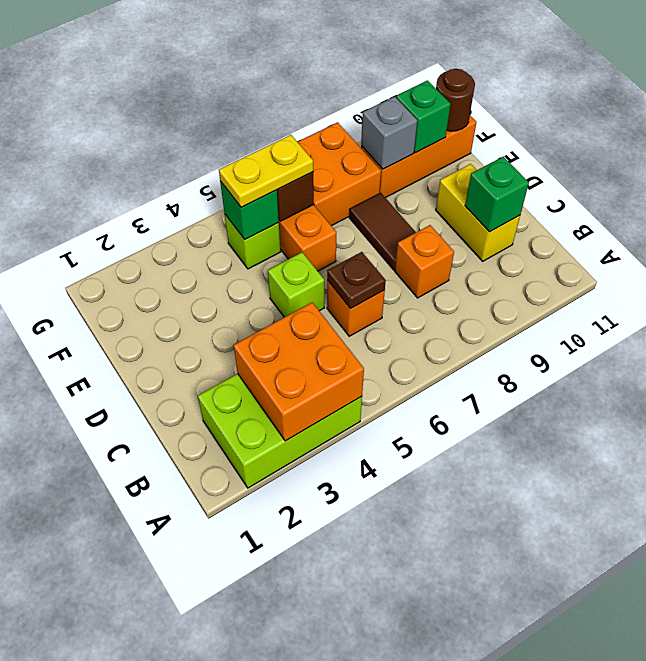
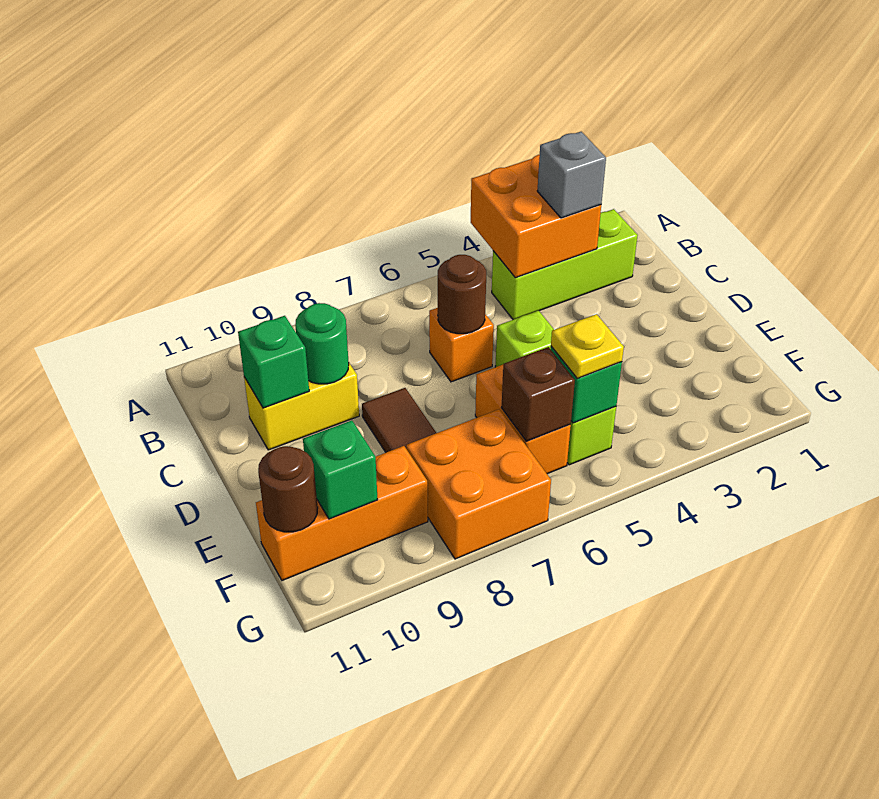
lime 2x3 brick [198,374,362,488] -> lime 1x3 brick [492,209,638,319]
brown 1x1 plate [327,252,386,309] -> brown 1x1 round brick [438,255,486,334]
orange 1x1 brick [395,225,454,298] -> none
none -> green 1x1 round brick [295,303,349,384]
yellow 1x2 brick [436,164,520,261] -> yellow 1x2 brick turned to [244,363,359,450]
yellow 1x2 plate [219,135,313,207] -> yellow 1x1 plate [551,314,624,378]
grey 1x1 brick [361,96,417,169] -> grey 1x1 brick moved to [537,132,606,218]

